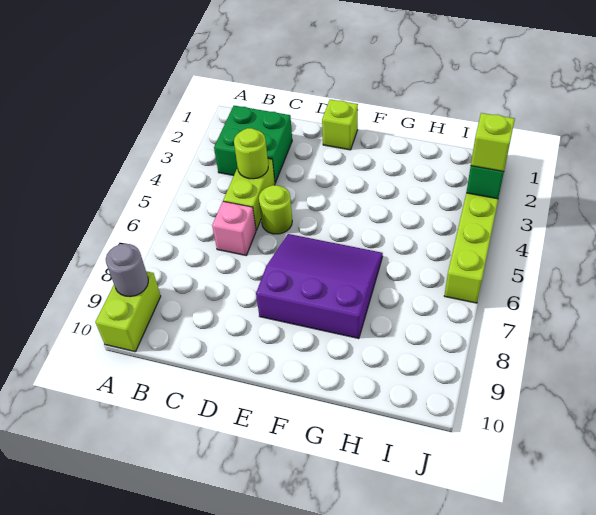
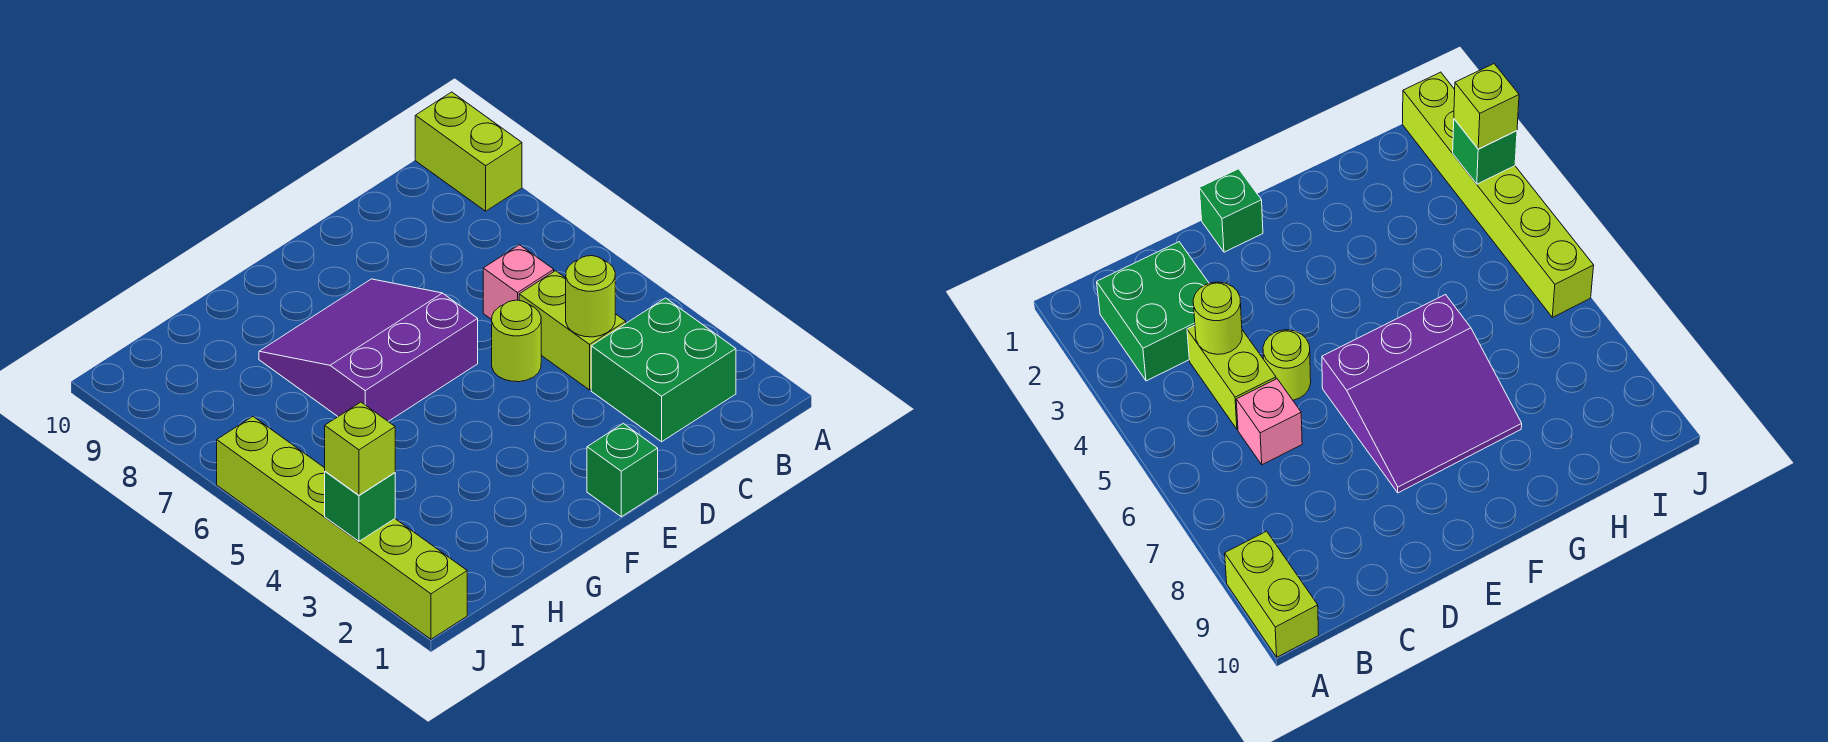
grey 1x1 round brick [106,244,148,297] -> none
lime 1x1 brick [322,99,358,150] -> green 1x1 brick [587,423,658,517]
purple 3x3 slope [256,234,383,339] -> purple 3x3 slope turned to [259,279,478,421]

